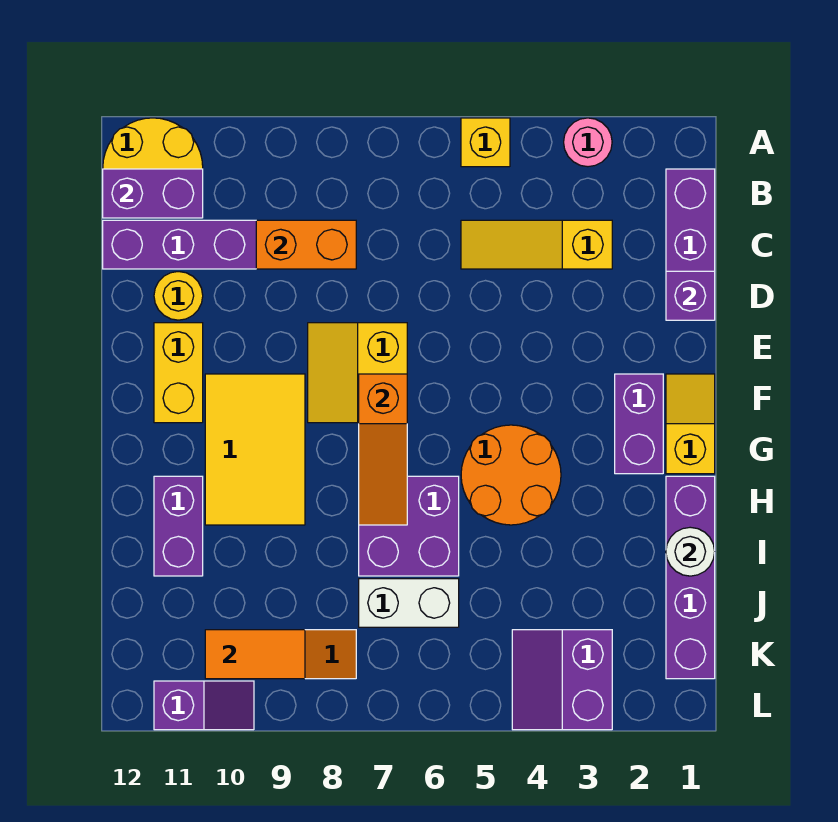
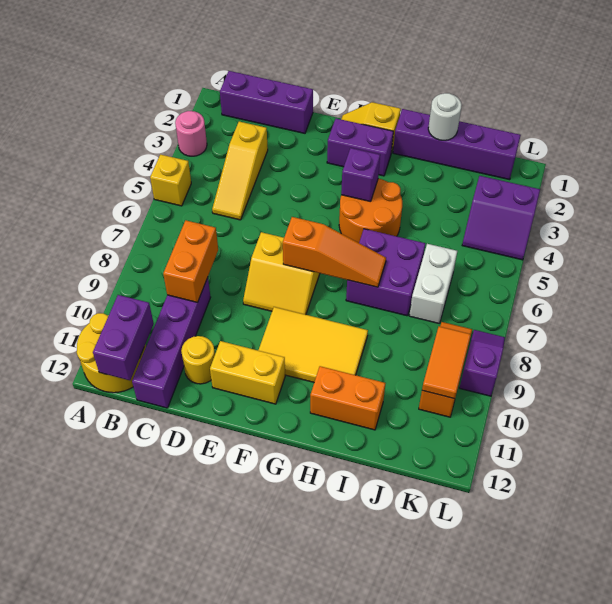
purple 1x1 brick [666,271,715,320] -> purple 1x1 brick moved to [341,148,380,202]
purple 1x2 brick [154,476,203,576] -> orange 1x2 brick [310,366,385,430]
purple 1x2 slope [154,681,254,730] -> purple 1x2 slope moved to [460,330,505,396]

